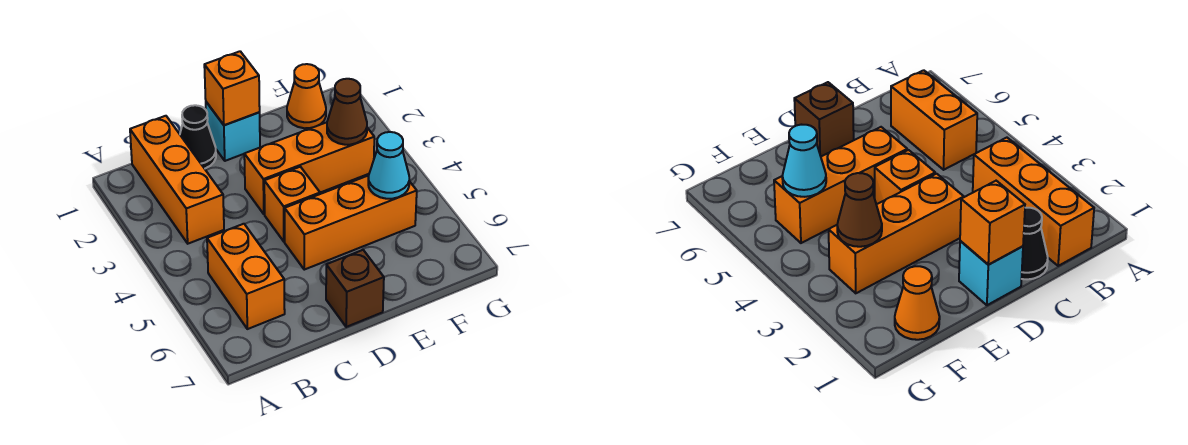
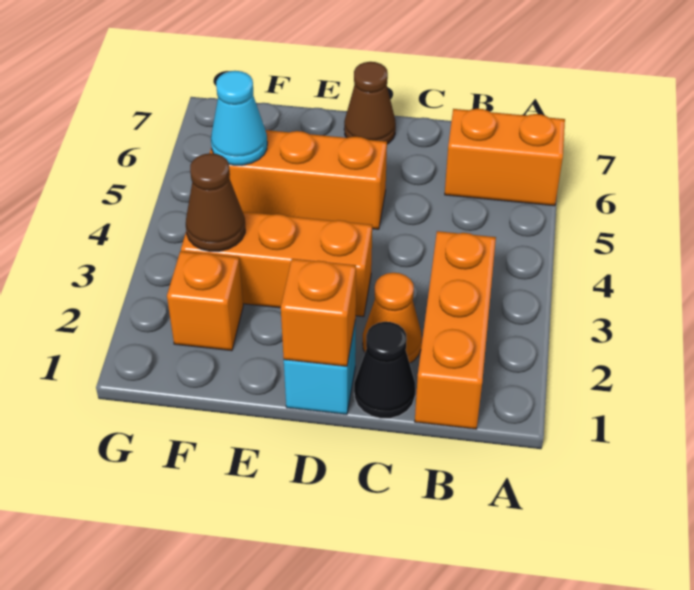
orange 1x2 brick [207,224,285,329] -> orange 1x2 brick turned to [445,109,565,206]
orange 1x1 brick [264,167,320,242] -> orange 1x1 brick moved to [167,251,243,351]
brown 1x1 brick [326,250,384,327] -> brown 1x1 cone [344,62,396,144]
orange 1x1 cone [287,64,326,128] -> orange 1x1 cone moved to [363,273,422,363]

